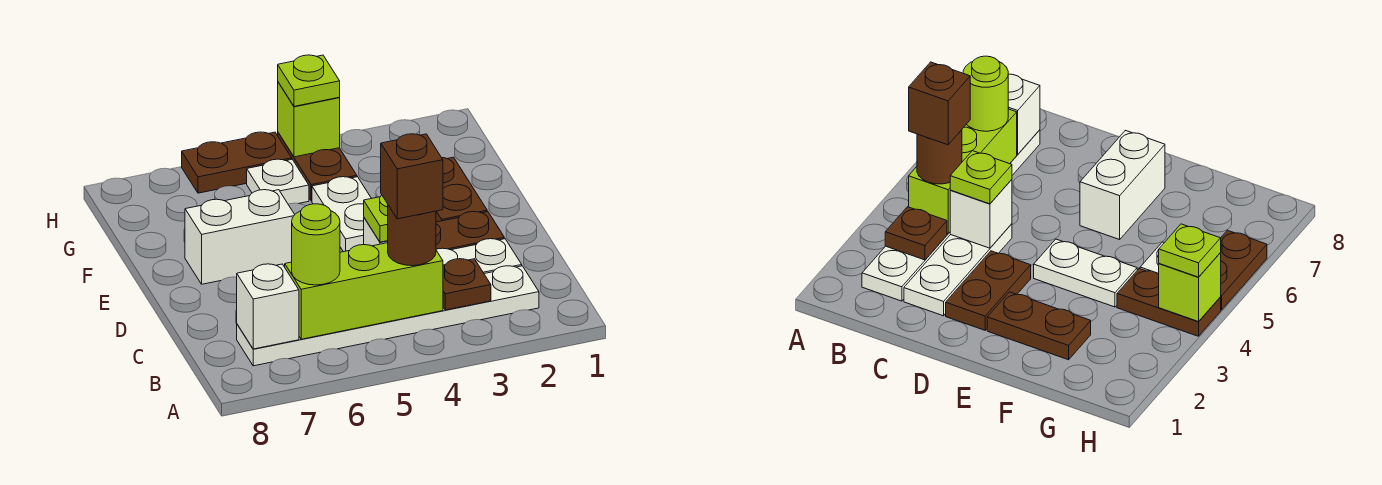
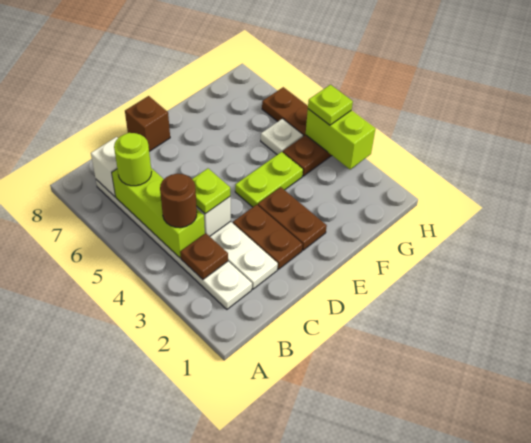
brown 1x1 brick [381,134,443,219] -> brown 1x1 brick moved to [125,96,170,151]
brown 1x2 plate [436,157,487,222] -> brown 1x2 plate turned to [258,187,327,250]
white 1x2 plate [312,177,371,252] -> lime 1x2 plate [235,152,303,207]
white 1x2 brick [185,190,295,284] -> none
lime 1x1 brick [278,82,340,157] -> lime 1x2 brick [306,109,375,169]

